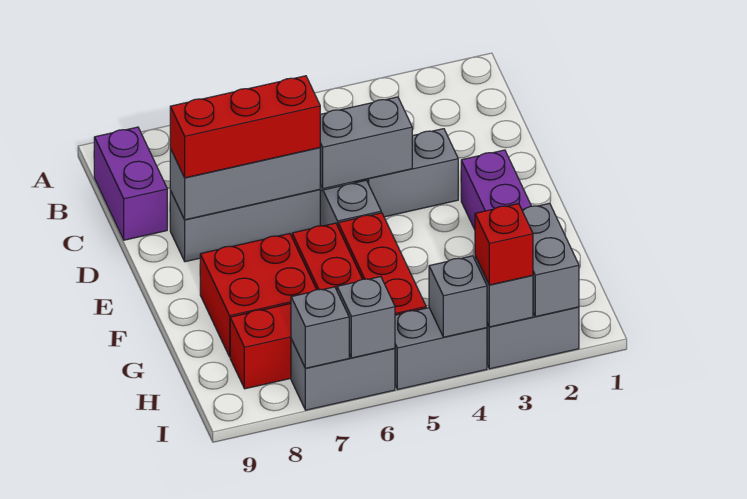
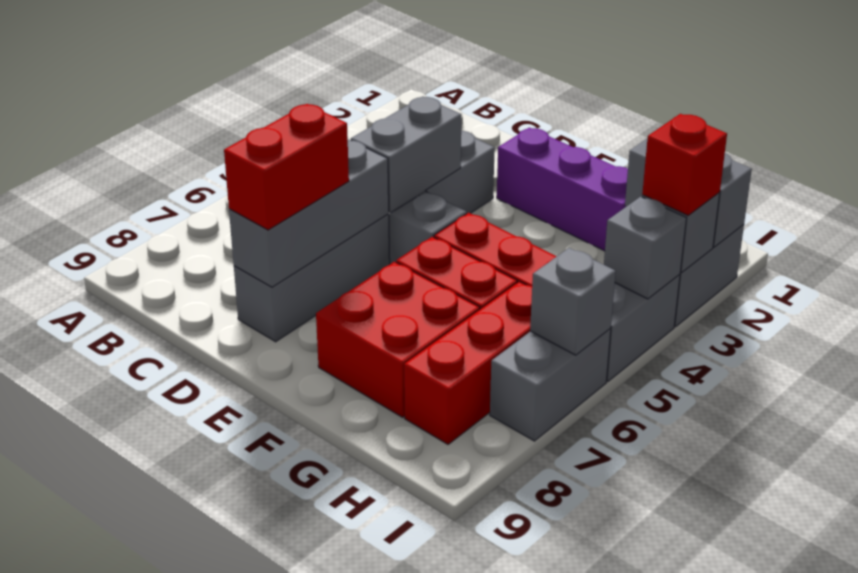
purple 1x2 brick [94,127,167,240] -> none
red 1x3 brick [170,76,320,178] -> red 1x2 brick [224,104,349,230]
grey 1x1 brick [291,287,349,368] -> none

